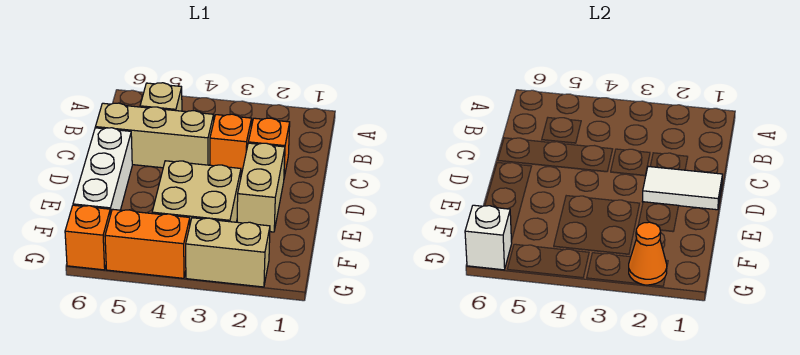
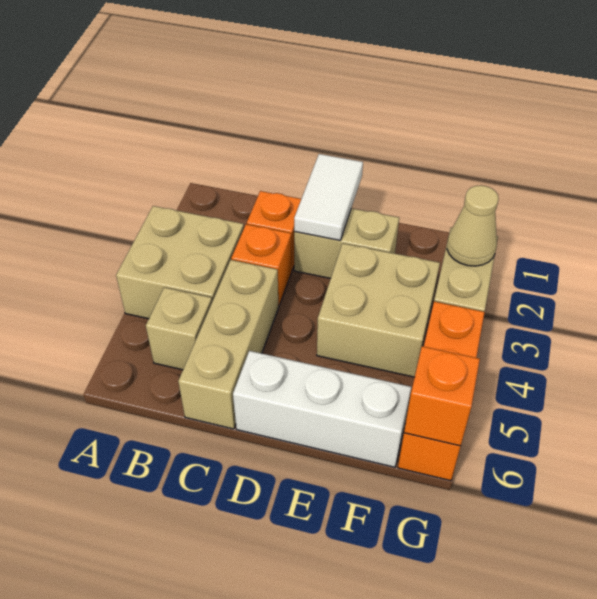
none -> tan 2x2 brick [116,206,244,319]
orange 1x1 cone [629,222,667,285] -> tan 1x1 cone [447,185,499,266]
white 1x1 brick [465,205,512,270] -> orange 1x1 brick [404,346,480,446]

